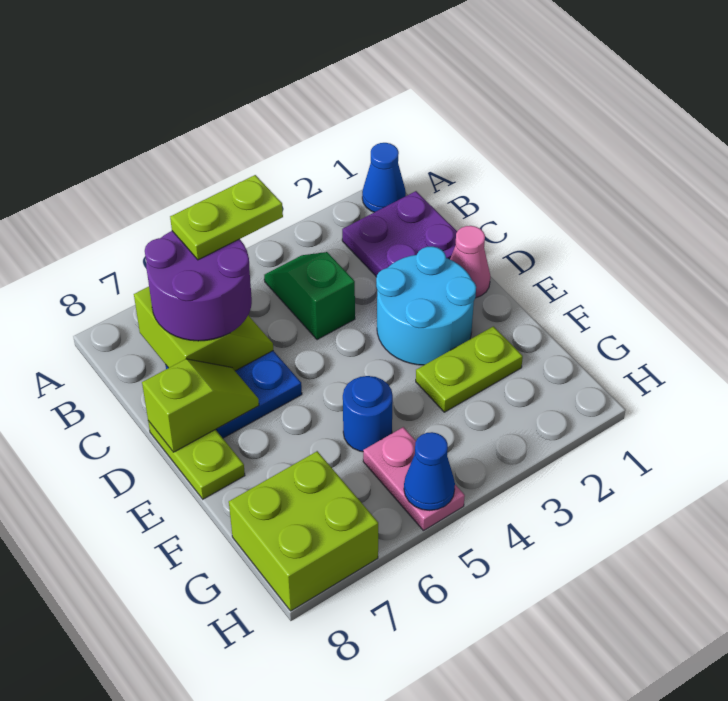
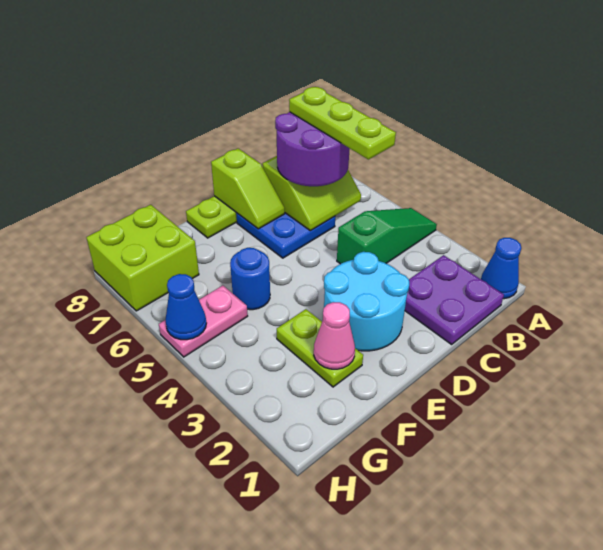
green 1x2 slope [264,252,355,340] -> green 1x3 slope [337,208,437,264]
lime 1x2 plate [170,175,283,260] -> lime 1x3 plate [289,87,396,160]
pink 1x1 cone [450,226,490,298] -> pink 1x1 cone moved to [314,302,355,369]

